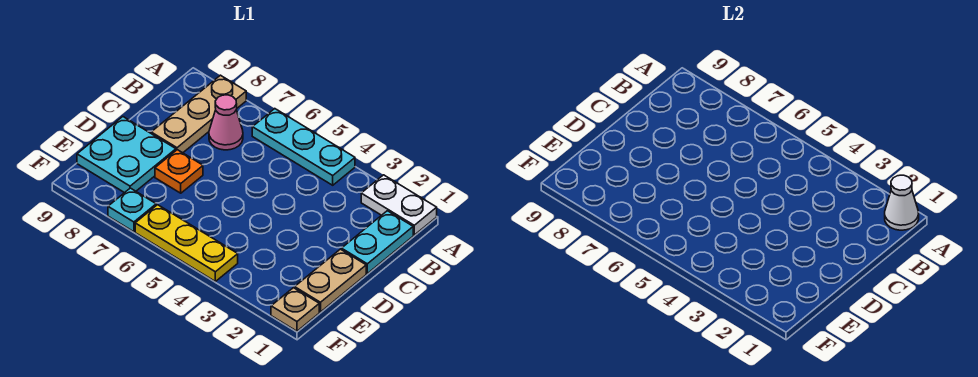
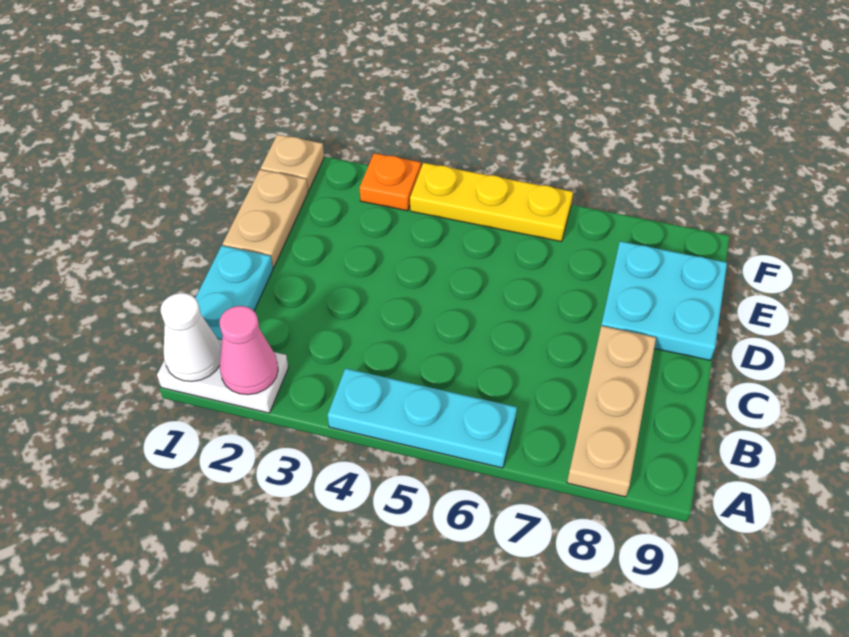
pink 1x1 cone [209,95,243,150] -> pink 1x1 cone moved to [220,306,278,395]
orange 1x1 plate [155,150,203,193] -> orange 1x1 plate moved to [359,153,421,211]
cyan 1x1 plate [108,188,156,232] -> none

